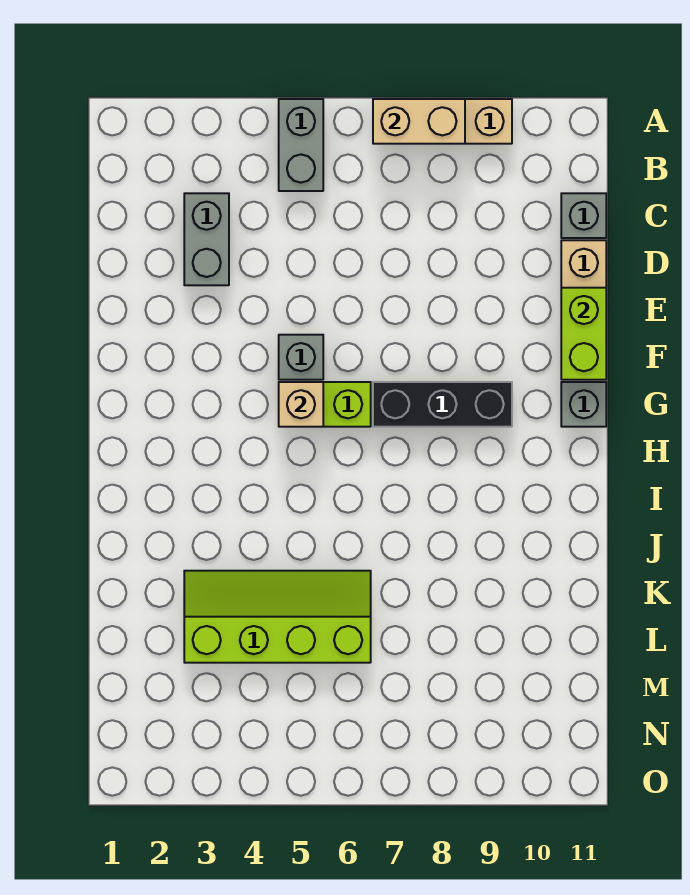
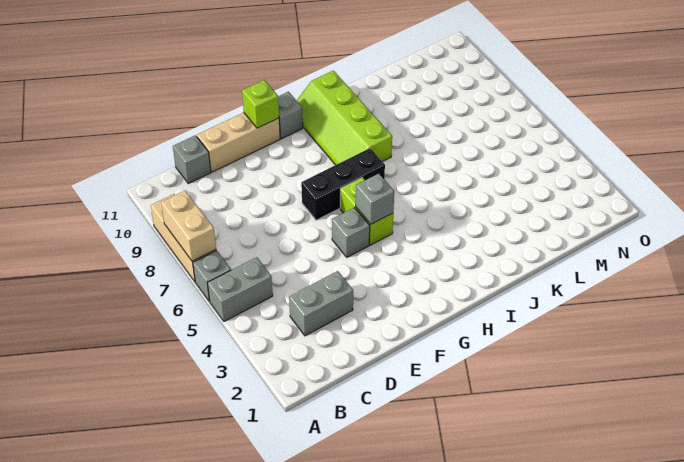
none -> grey 1x1 brick [193,250,231,302]
lime 1x2 brick [561,288,606,380] -> lime 1x1 brick [242,80,279,128]
tan 1x1 brick [279,382,323,427] -> grey 1x1 brick [356,174,394,224]
black 1x3 brick [373,382,512,427] -> black 1x3 brick turned to [301,148,385,220]
lime 2x4 slope [184,571,371,663] -> lime 2x4 slope moved to [297,71,392,165]

